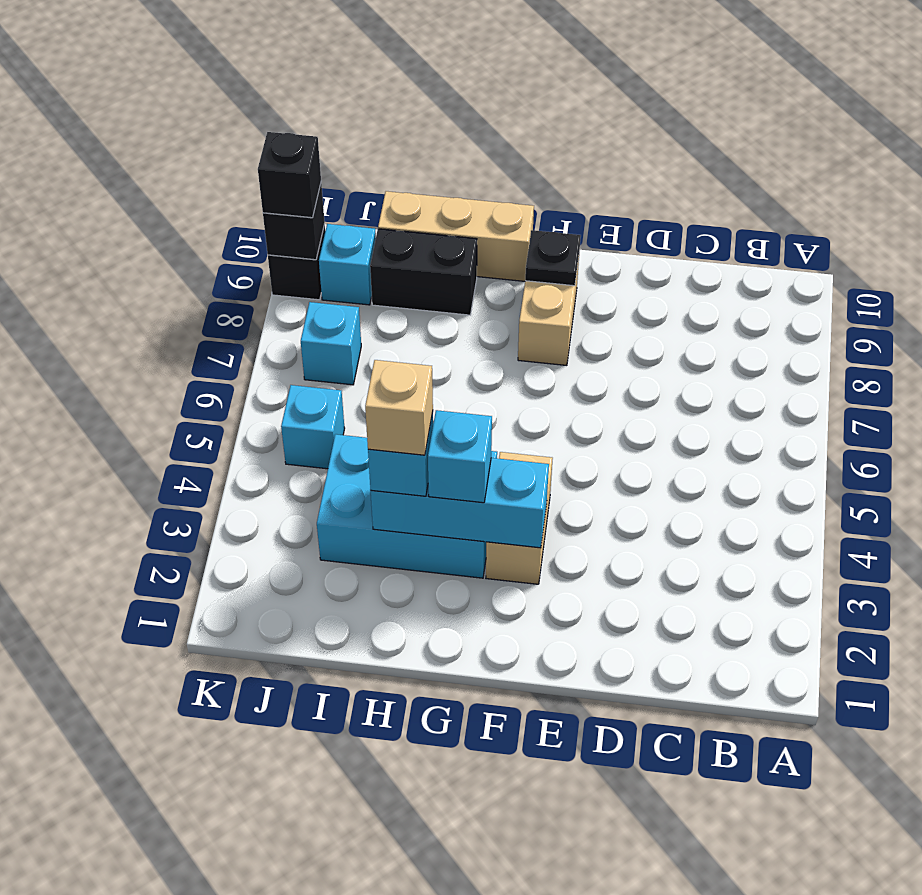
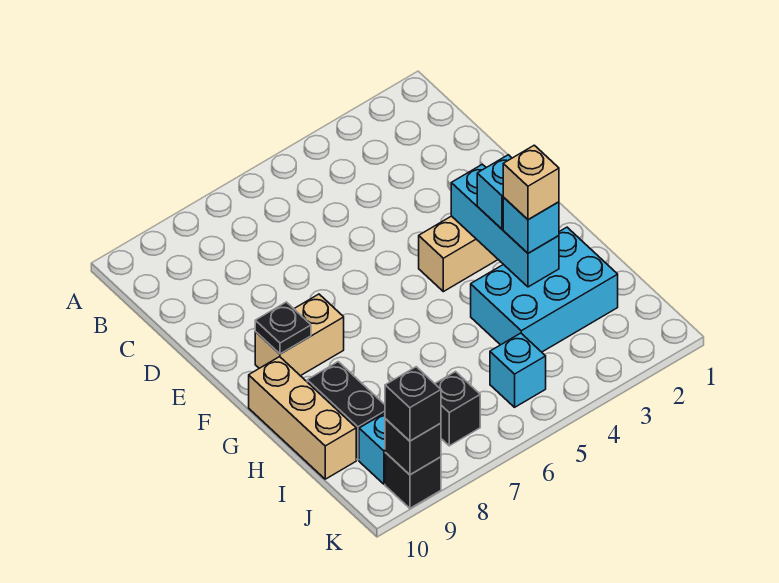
cyan 2x3 brick [317,434,497,578] -> cyan 2x3 brick turned to [471,227,618,352]
cyan 1x1 brick [301,302,361,385] -> black 1x1 brick [435,372,480,446]

